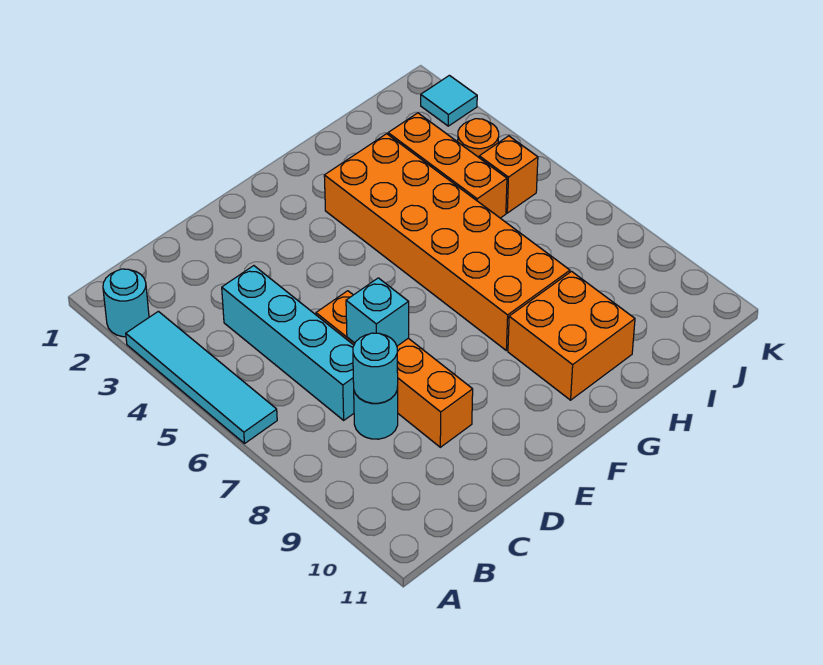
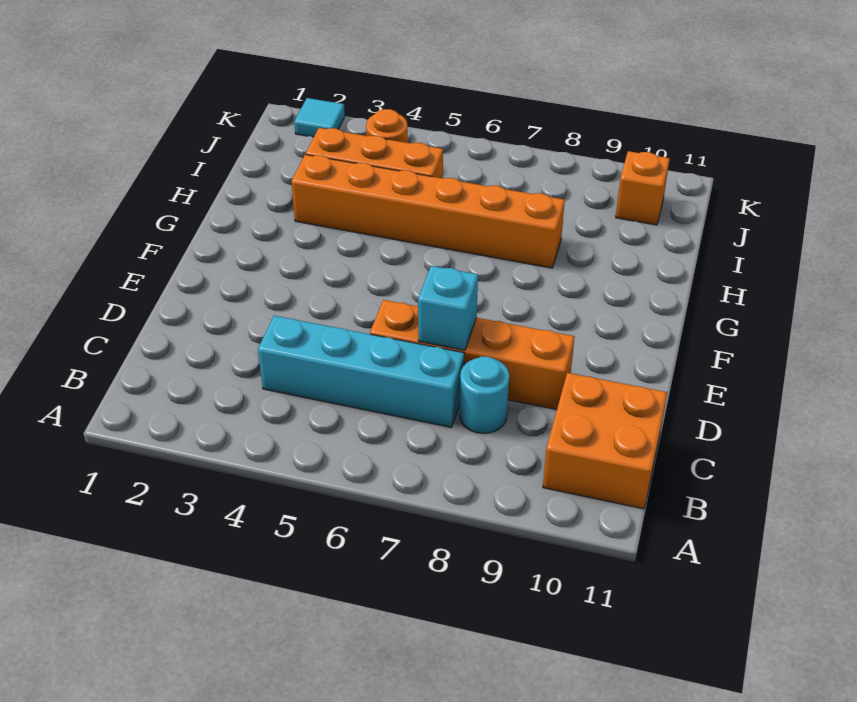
cyan 1x1 round brick [103,269,149,337] -> none
cyan 1x4 tile [126,311,277,443] -> none
cyan 1x1 round brick [353,333,398,403] -> none
orange 2x6 brick [324,134,570,351] -> orange 1x6 brick [291,155,565,268]
orange 2x2 brick [508,271,635,400] -> orange 2x2 brick moved to [543,373,667,509]
orange 1x1 brick [479,136,538,213] -> orange 1x1 brick moved to [616,151,670,225]

